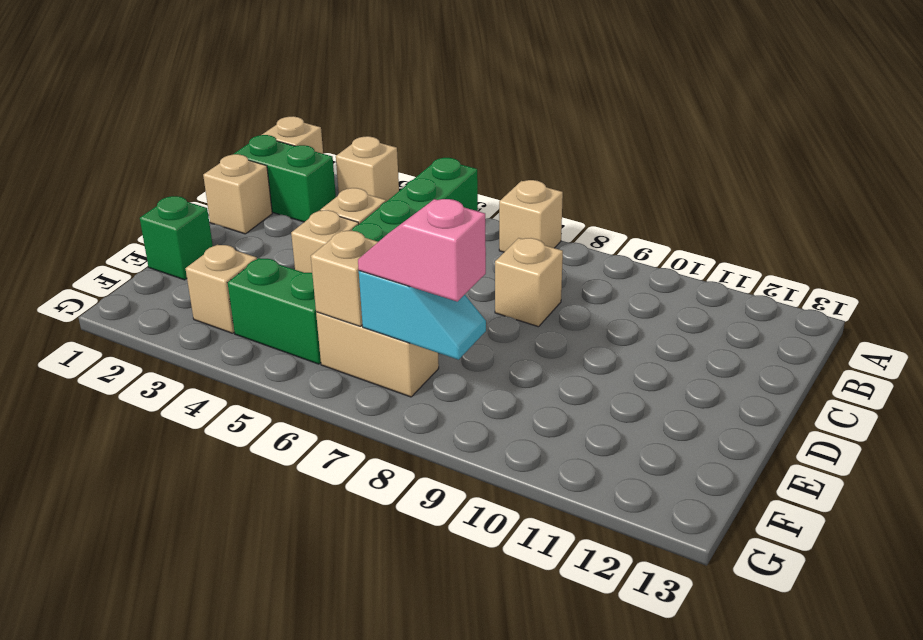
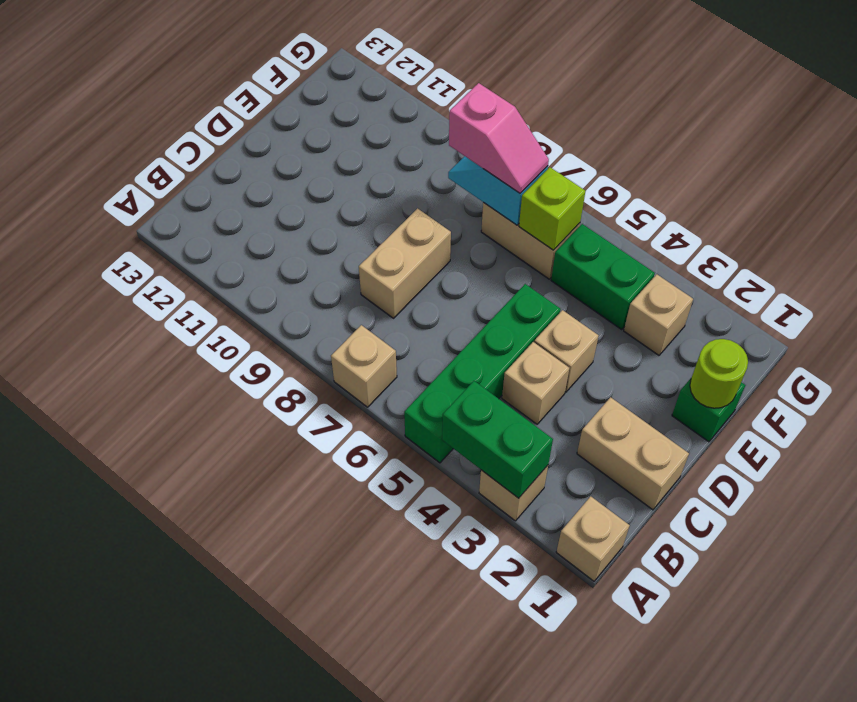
green 1x2 brick [234,135,336,222] -> green 1x2 brick moved to [442,381,553,498]
tan 1x1 brick [203,154,272,234] -> tan 1x2 brick [577,397,689,510]
tan 1x1 brick [495,238,563,327] -> tan 1x2 brick [359,208,451,318]
none -> lime 1x1 round brick [690,339,748,408]
tan 1x1 brick [311,231,378,326] -> lime 1x1 brick [519,167,585,250]

